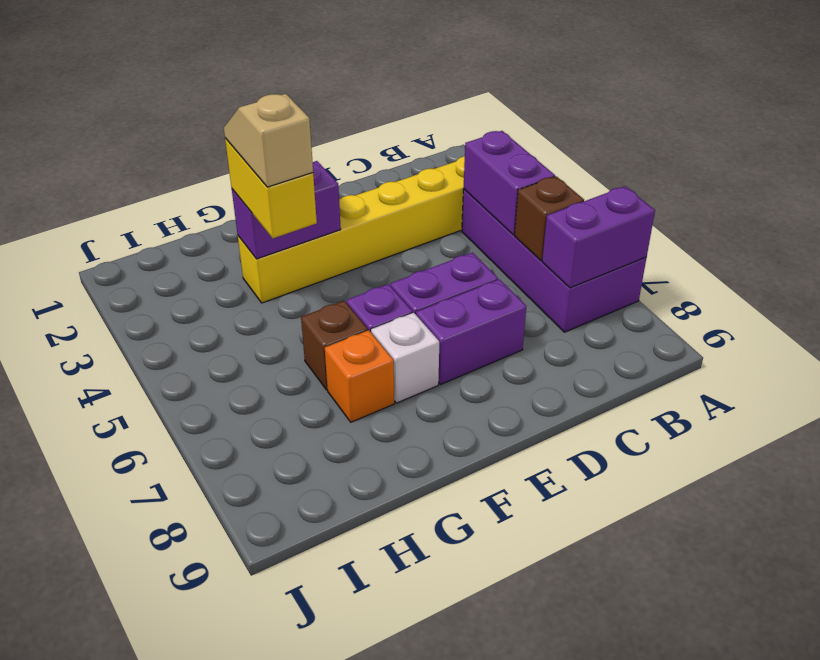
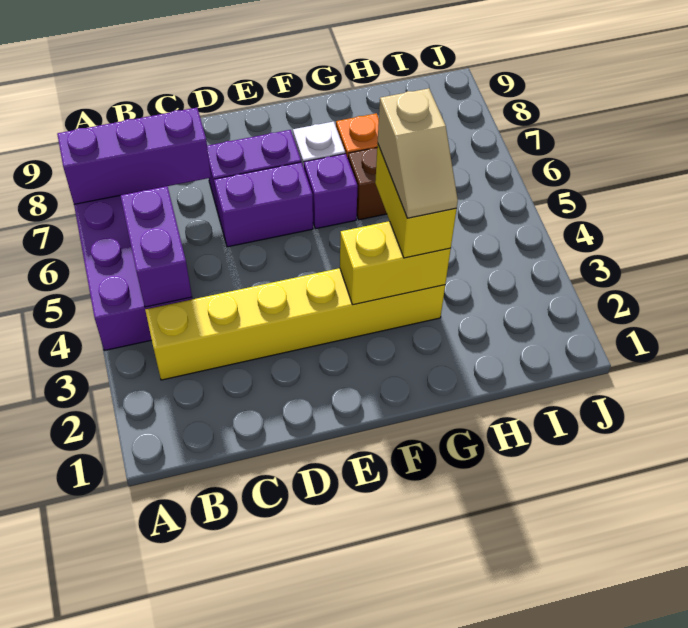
purple 1x2 brick [542,186,655,288] -> purple 1x3 brick [57,108,211,204]
brown 1x1 brick [515,176,584,261] -> none
purple 1x2 brick [232,161,341,259] -> yellow 1x2 brick [340,221,451,305]

